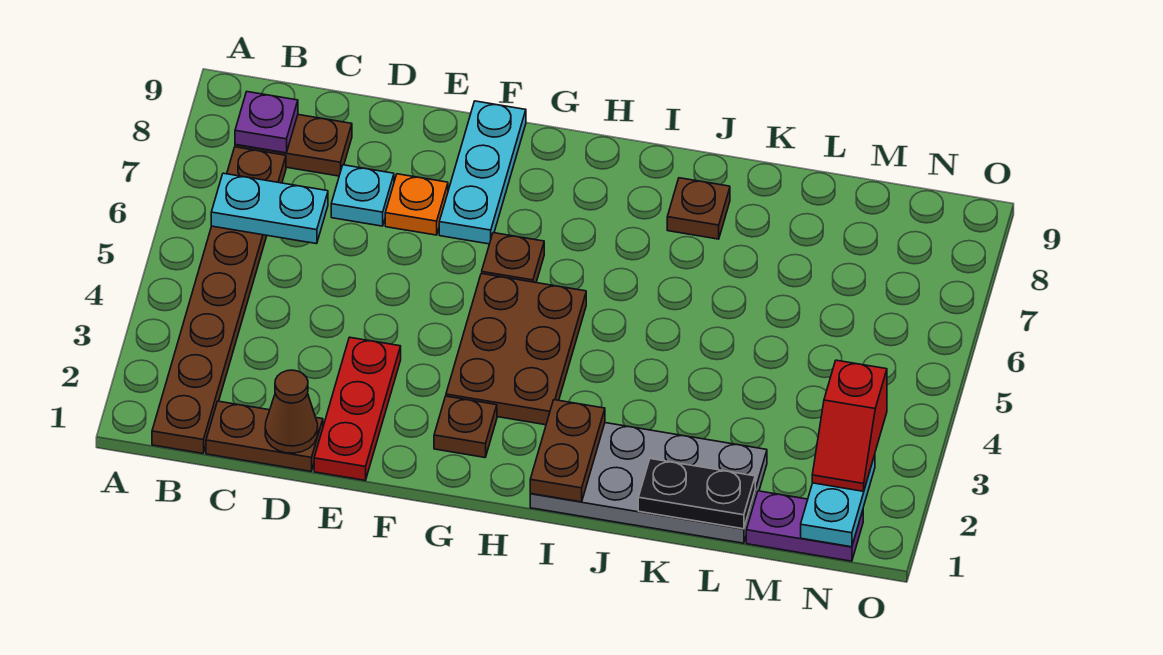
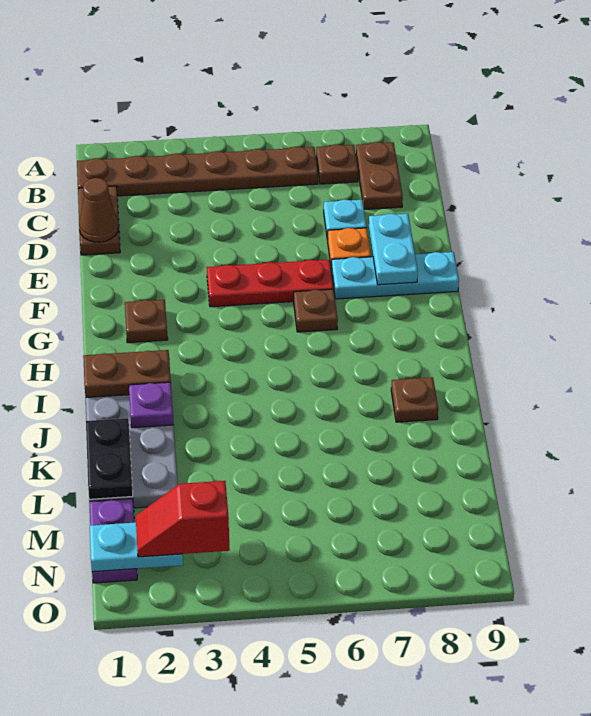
cyan 1x2 plate [211,173,328,244] -> cyan 1x2 plate moved to [369,214,418,285]
purple 1x1 plate [235,92,298,153] -> purple 1x1 plate moved to [129,382,174,428]
red 1x3 plate [314,337,401,480] -> red 1x3 plate moved to [207,260,333,307]
brown 2x3 plate [446,274,586,425] -> none

